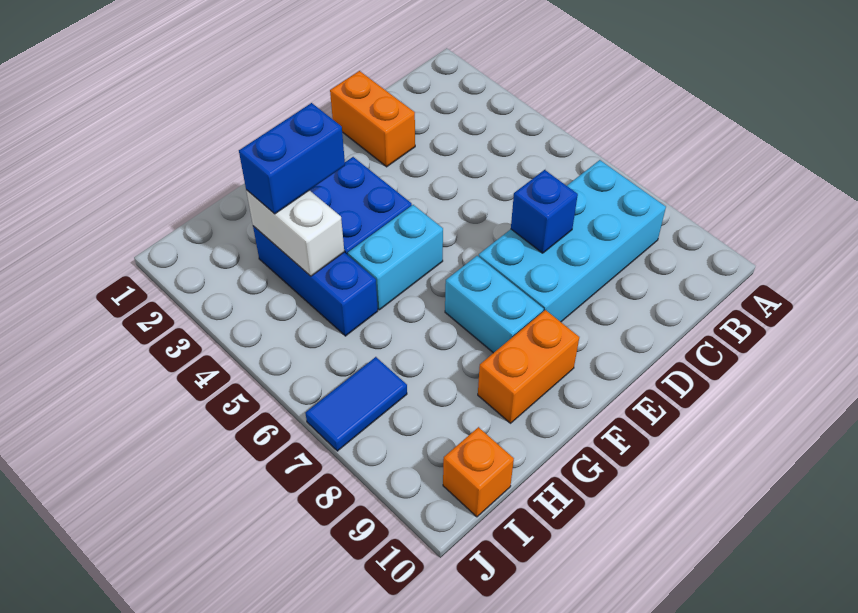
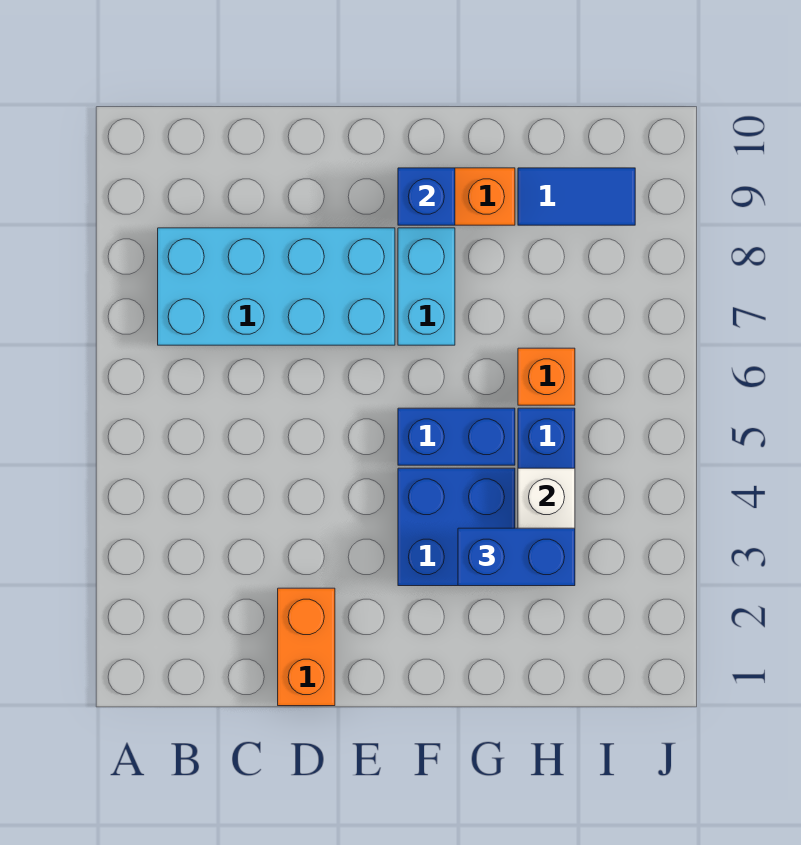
blue 1x1 brick [511,170,578,253] -> blue 1x1 brick moved to [398,168,455,225]
cyan 1x2 brick [348,205,443,310] -> blue 1x2 brick [398,408,515,465]
blue 1x2 tile [305,357,407,451] -> blue 1x2 tile moved to [518,168,635,225]
orange 1x1 brick [443,427,514,517] -> orange 1x1 brick moved to [518,348,575,405]

